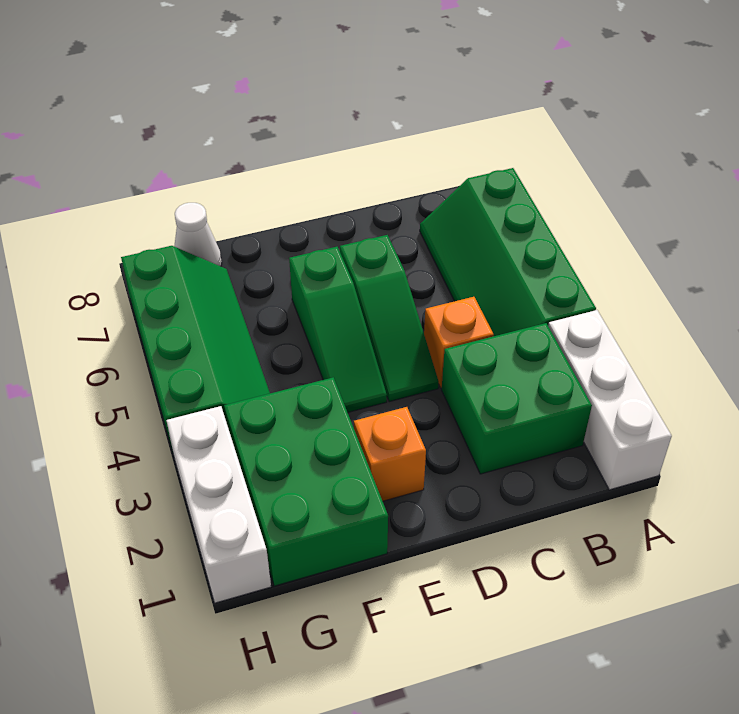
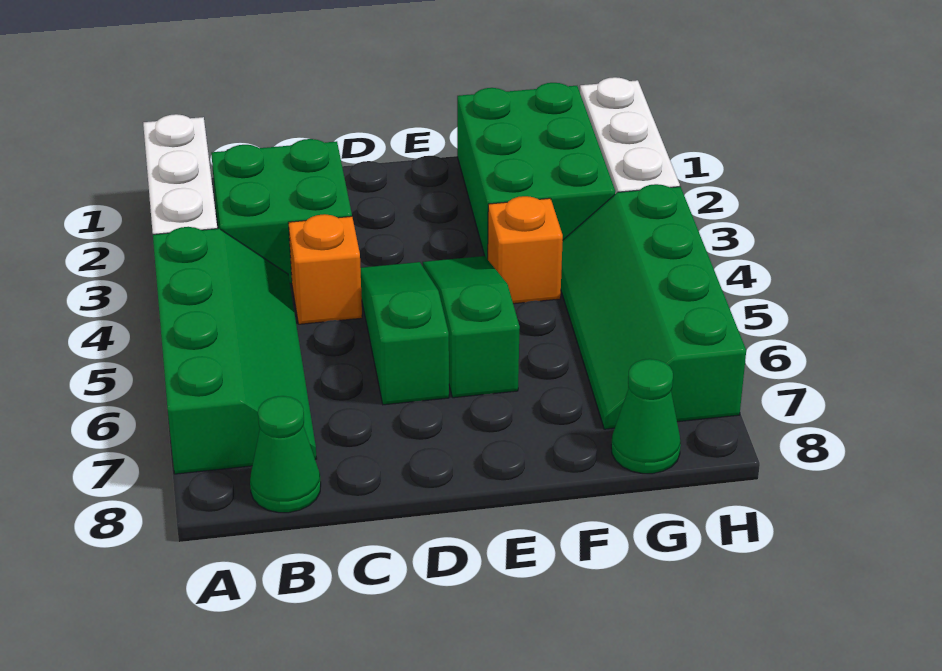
none -> green 1x1 cone [250,396,321,513]
orange 1x1 brick [354,407,426,501] -> orange 1x1 brick moved to [488,196,563,304]
white 1x1 cone [174,203,222,266] -> green 1x1 cone [611,359,681,474]

